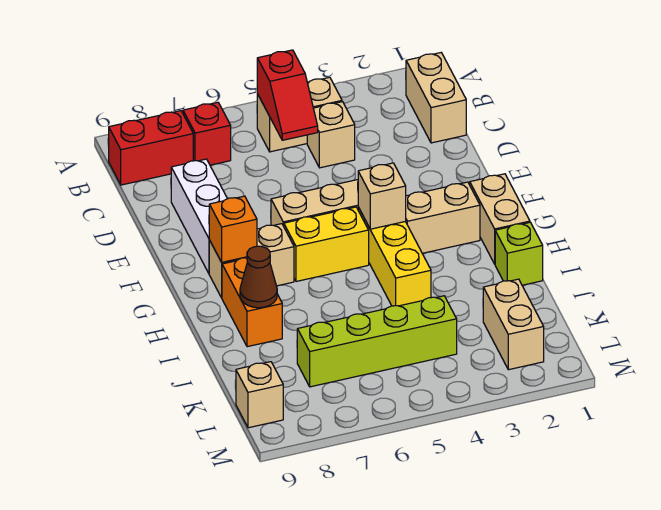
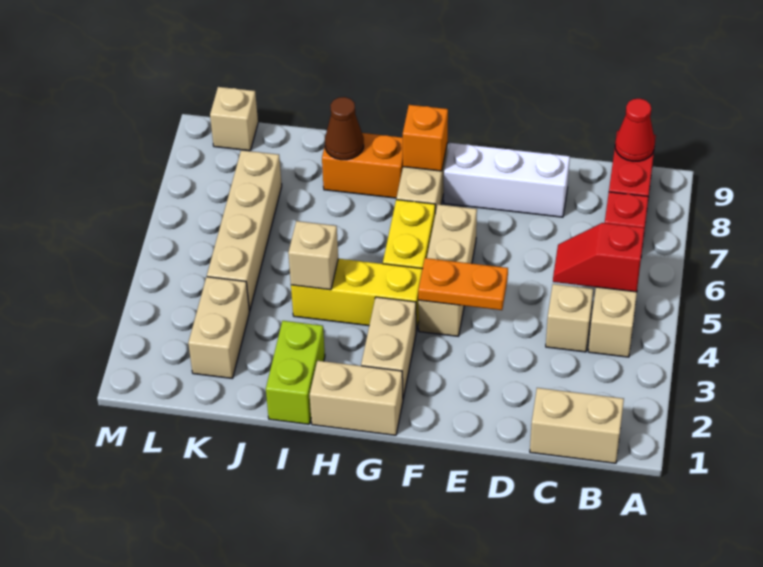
none -> red 1x1 cone [615,99,655,161]
none -> orange 1x2 plate [418,258,508,310]
tan 1x1 brick [358,163,406,229] -> tan 1x1 brick moved to [288,221,338,290]
lime 1x1 brick [495,222,543,285] -> lime 1x2 brick [266,321,325,424]
tan 1x2 brick [483,279,544,370] -> tan 1x2 brick turned to [188,277,249,378]
lime 1x4 brick [297,296,457,387] -> tan 1x4 brick [207,150,282,311]

